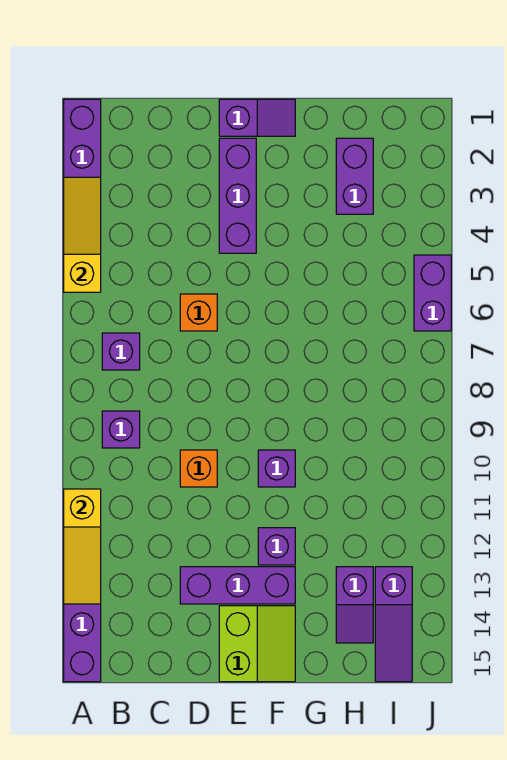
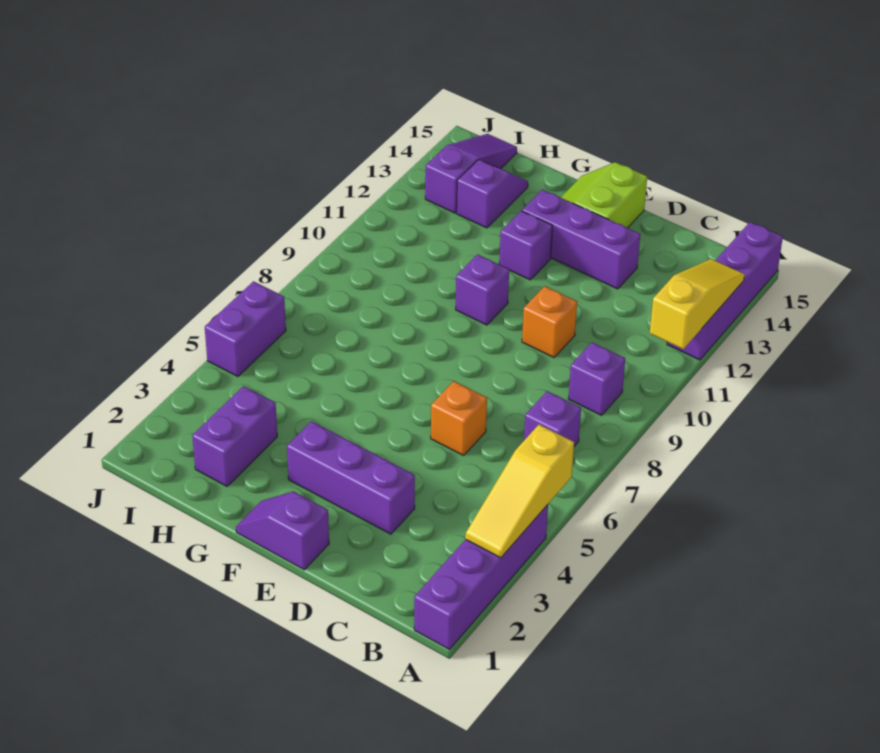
purple 1x3 brick [219,138,256,253] -> purple 1x3 brick turned to [287,421,415,534]

